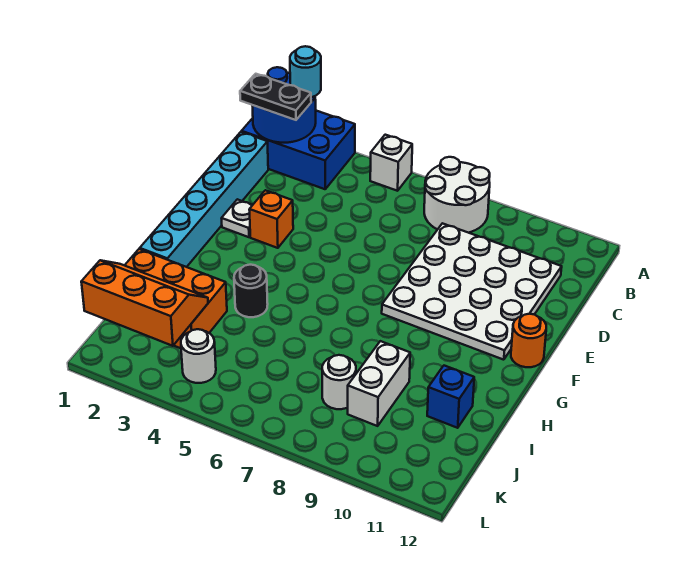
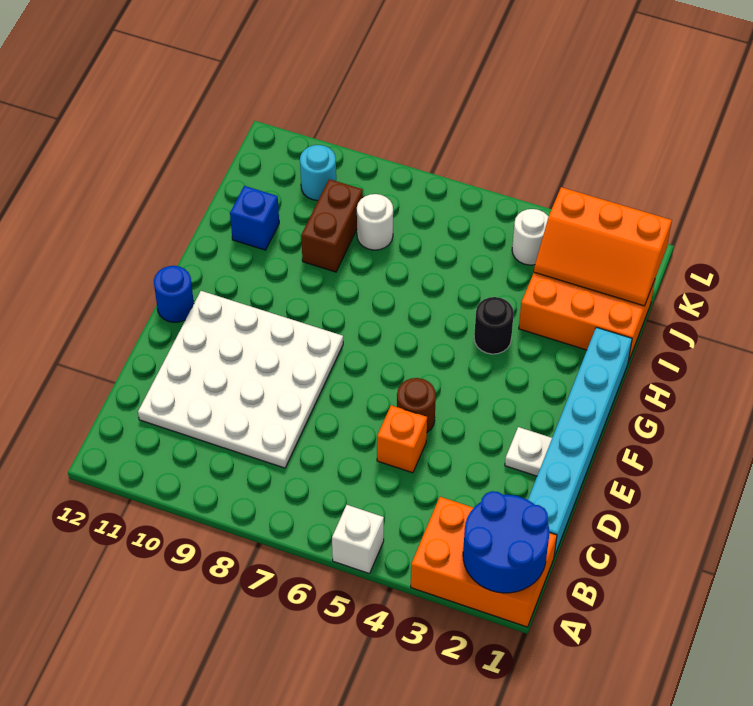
blue 2x3 brick [242,111,355,189] -> orange 2x3 brick [411,497,557,627]
cyan 1x1 round brick [290,46,321,97] -> cyan 1x1 round brick moved to [300,145,336,201]
white 2x2 round brick [424,157,490,233] -> none
black 1x2 plate [240,74,311,120] -> none
orange 1x1 brick [249,190,293,248] -> orange 1x1 brick moved to [377,405,427,473]
none -> brown 1x1 round brick [397,378,436,432]
orange 1x1 round brick [511,314,546,367] -> blue 1x1 round brick [154,266,194,322]
white 1x2 brick [348,341,410,426] -> brown 1x2 brick [301,179,363,272]

